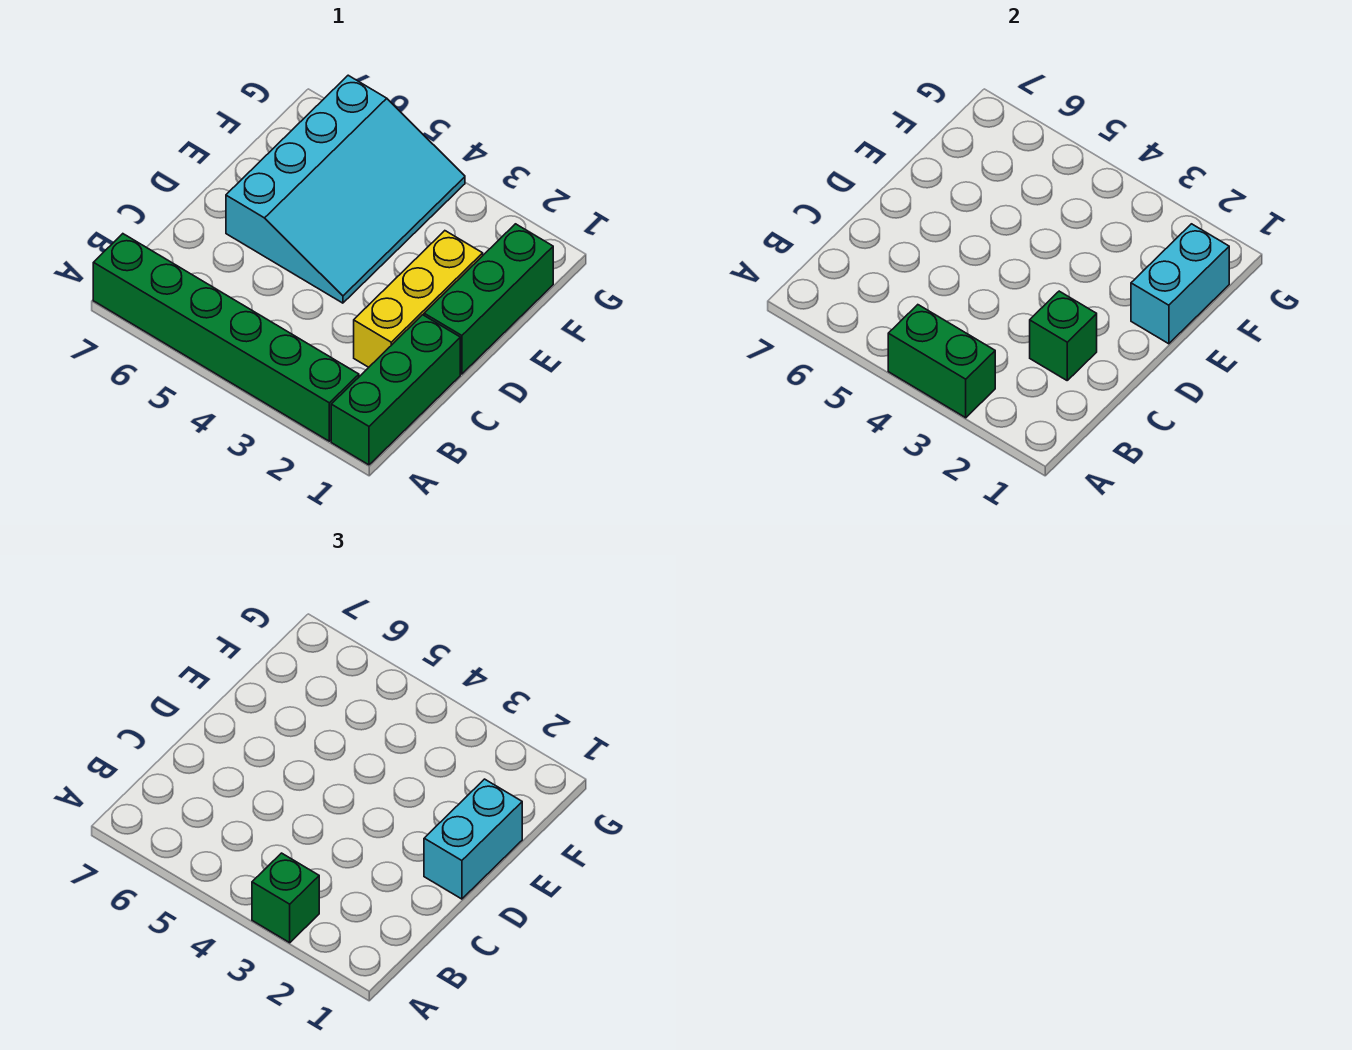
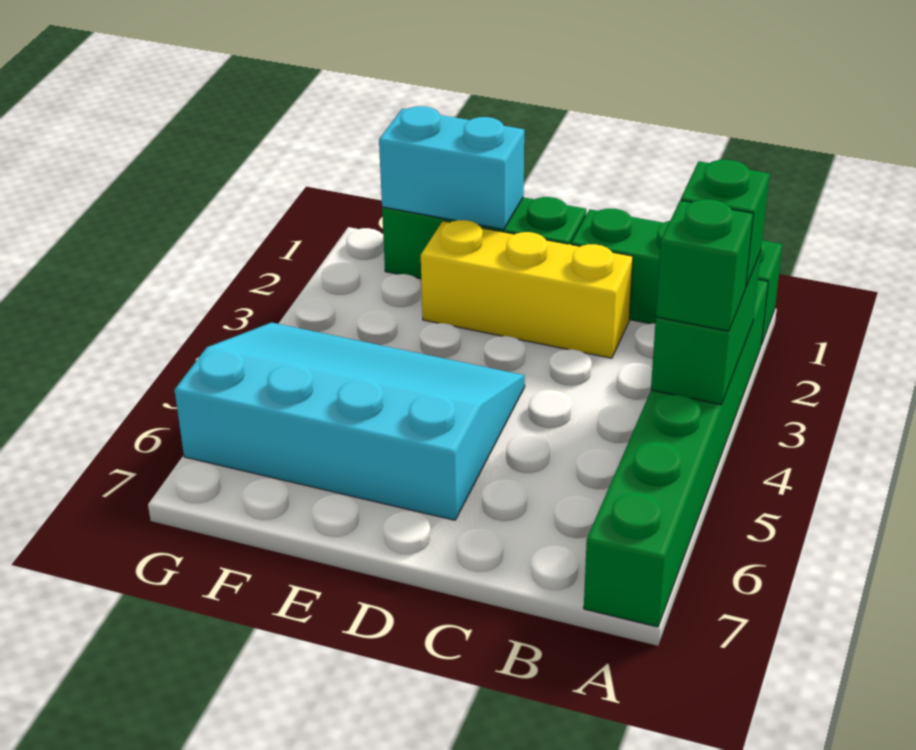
green 1x1 brick [1030,291,1097,380] -> green 1x1 brick moved to [656,199,753,331]
cyan 1x2 brick [424,779,522,899] -> none

